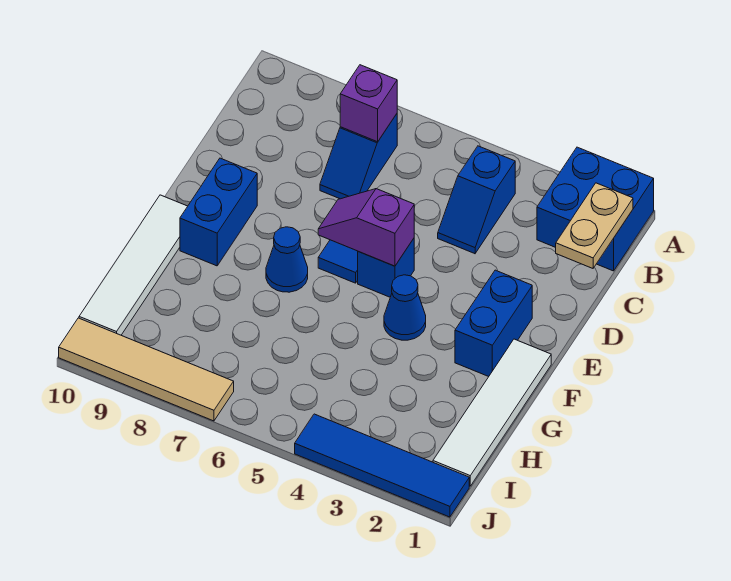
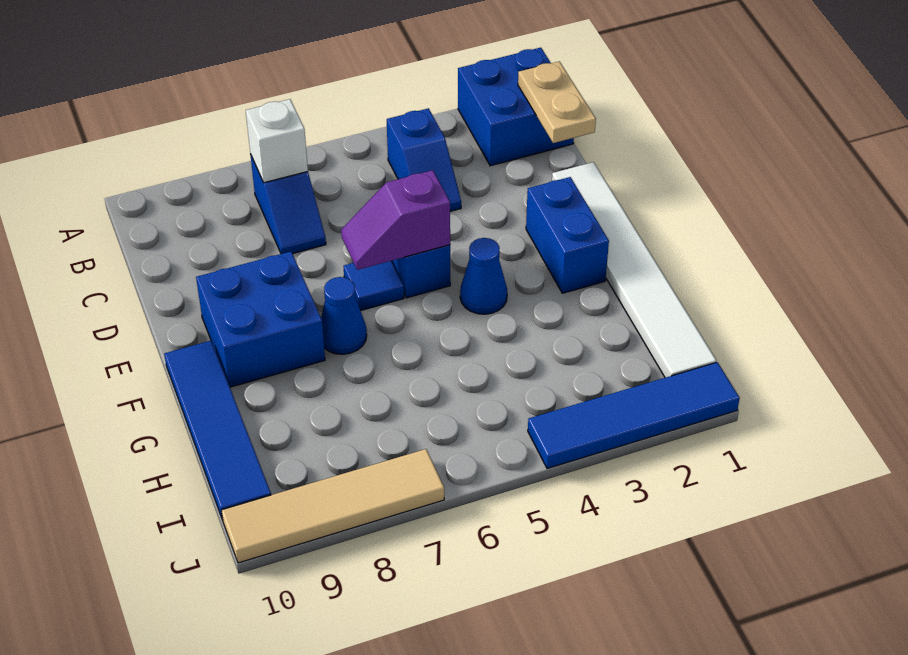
purple 1x1 brick [340,65,397,142] -> white 1x1 brick [246,99,308,183]
blue 1x2 brick [180,158,257,266] -> blue 2x2 brick [196,252,325,387]
white 1x4 tile [433,339,551,486] -> white 1x6 tile [552,162,716,378]
white 1x4 tile [79,195,188,335] -> blue 1x4 tile [164,341,271,520]

